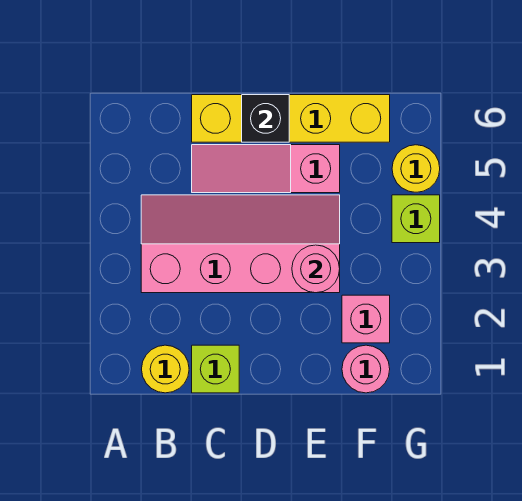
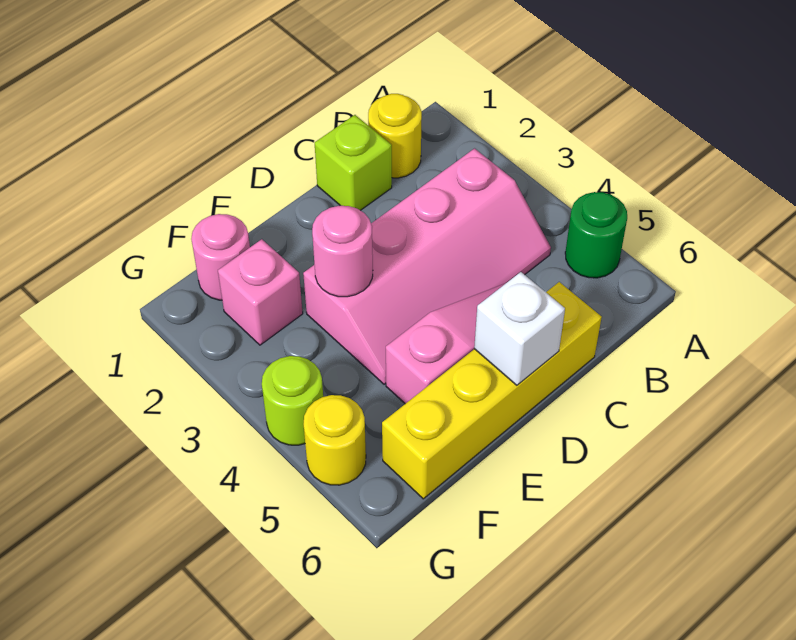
none -> green 1x1 round brick [565,192,627,278]
black 1x1 brick [242,95,289,142] -> white 1x1 brick [474,272,565,385]
lime 1x1 brick [392,195,440,243] -> lime 1x1 round brick [262,356,323,445]

